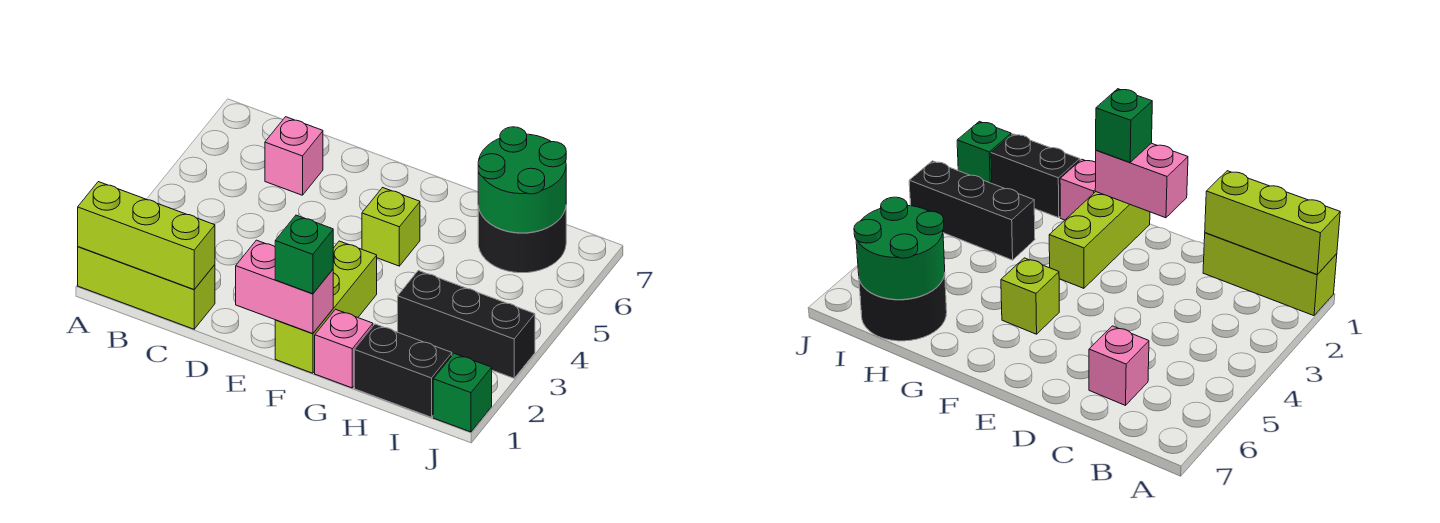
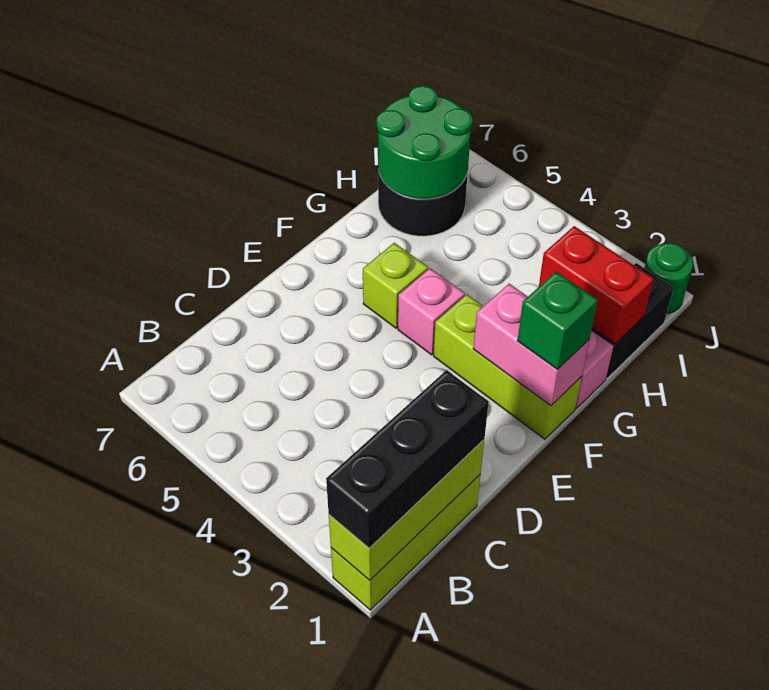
pink 1x1 brick [265,117,323,195] -> pink 1x1 brick moved to [398,268,465,355]
pink 1x2 brick [236,240,333,334] -> pink 1x2 brick turned to [473,284,589,406]
none -> red 1x2 brick [539,226,654,344]
black 1x3 brick [398,270,535,378] -> black 1x3 brick moved to [326,370,489,548]
green 1x1 brick [433,353,492,432] -> green 1x1 round brick [645,243,693,314]

